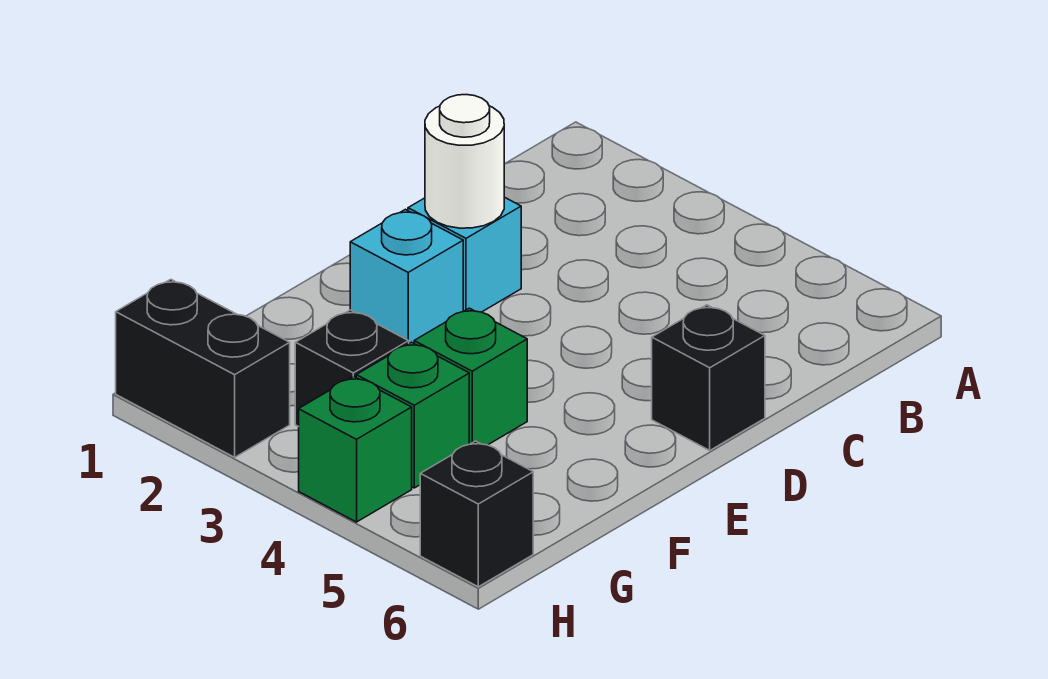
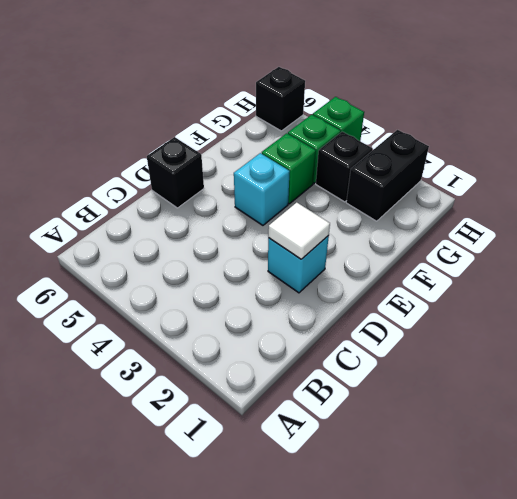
white 1x1 round brick [425,95,504,228] -> white 1x1 tile [268,203,330,259]
cyan 1x1 brick [350,209,463,343] -> cyan 1x1 brick moved to [234,153,290,225]
black 1x2 brick [116,279,290,457] -> black 1x2 brick turned to [346,130,429,221]

